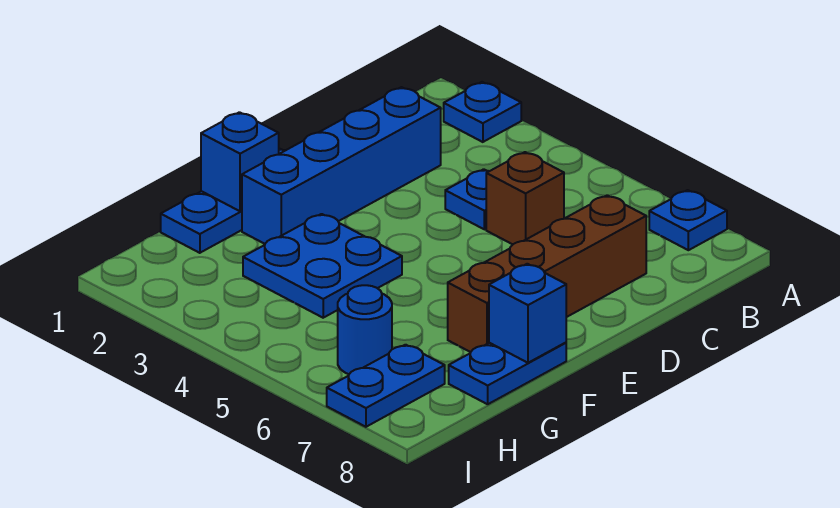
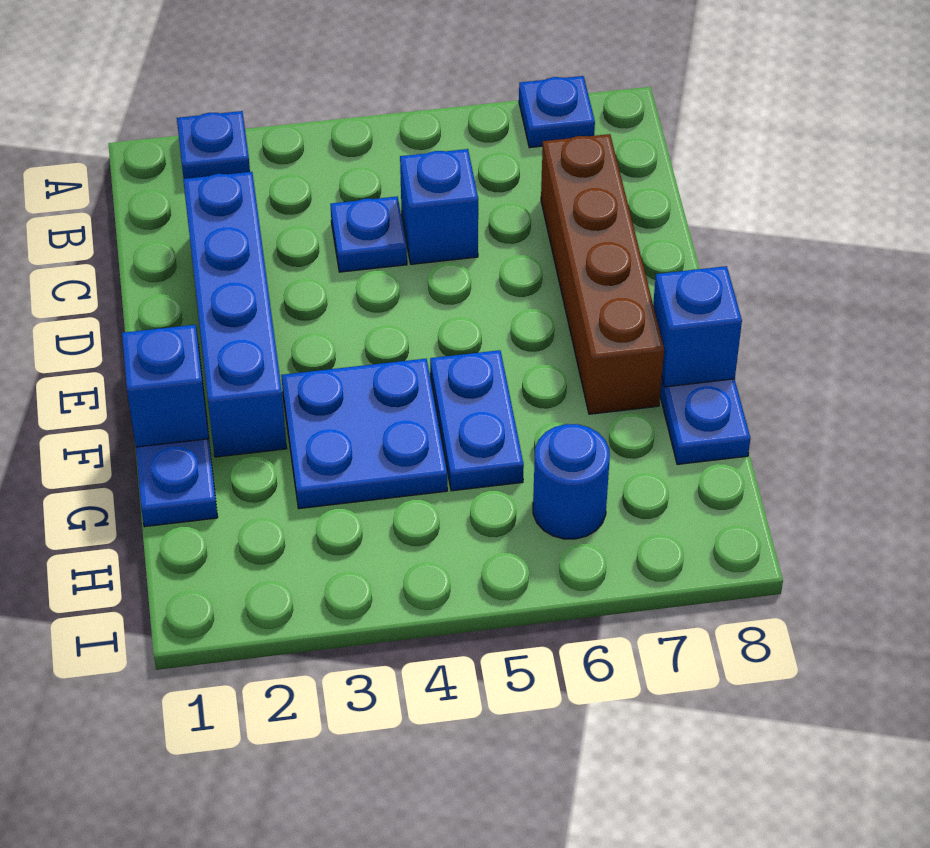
brown 1x1 brick [486,152,564,245] -> blue 1x1 brick [400,149,478,264]
blue 1x2 plate [327,345,445,427] -> blue 1x2 plate moved to [430,350,524,491]

